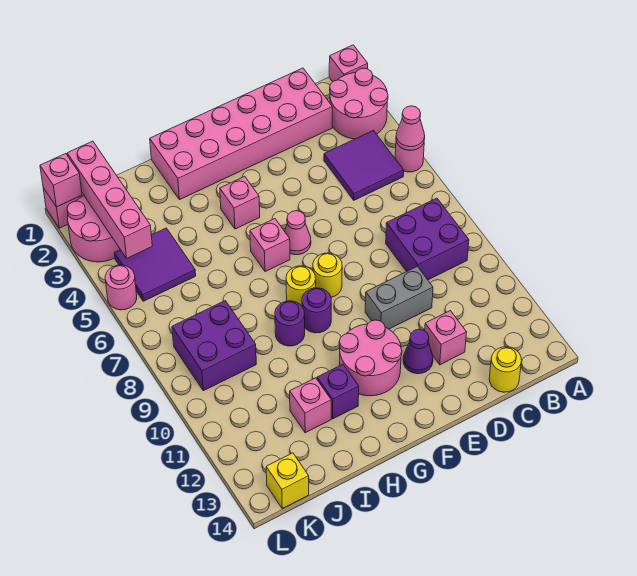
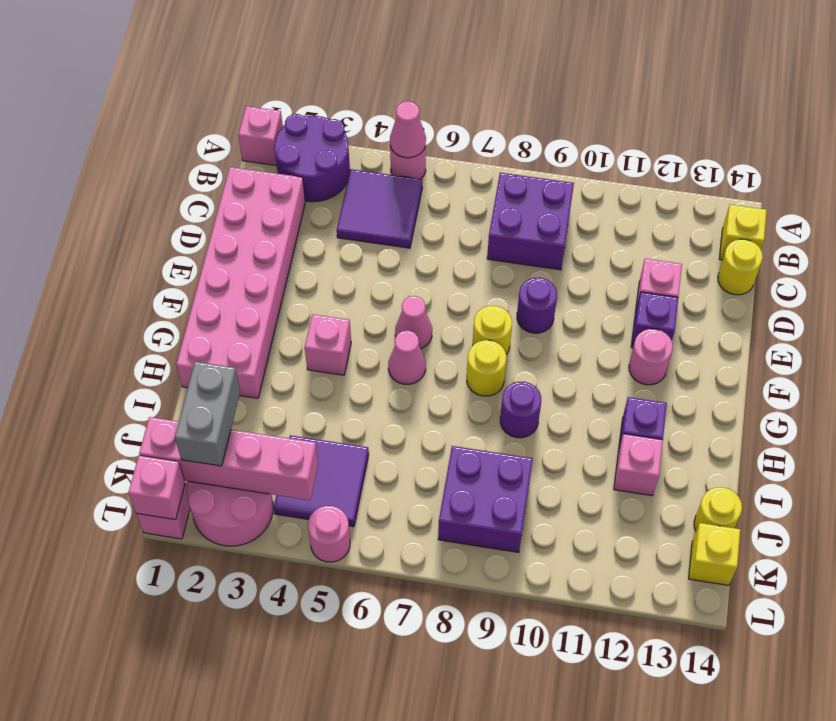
pink 2x2 round brick [330,68,388,139] -> purple 2x2 round brick [274,114,350,202]
none -> yellow 1x1 brick [720,205,767,260]
grey 1x2 brick [365,266,433,329] -> grey 1x2 brick moved to [175,362,240,466]
purple 1x1 cone [403,329,433,374] -> purple 1x1 brick [631,292,678,348]
pink 2x2 round brick [339,320,402,396] -> pink 1x1 round brick [629,329,673,385]
pink 1x1 brick [250,219,290,272] -> pink 1x1 cone [388,331,426,384]
purple 1x1 round brick [302,288,331,333] -> purple 1x1 round brick moved to [517,278,557,333]
none -> yellow 1x1 round brick [694,487,742,531]

